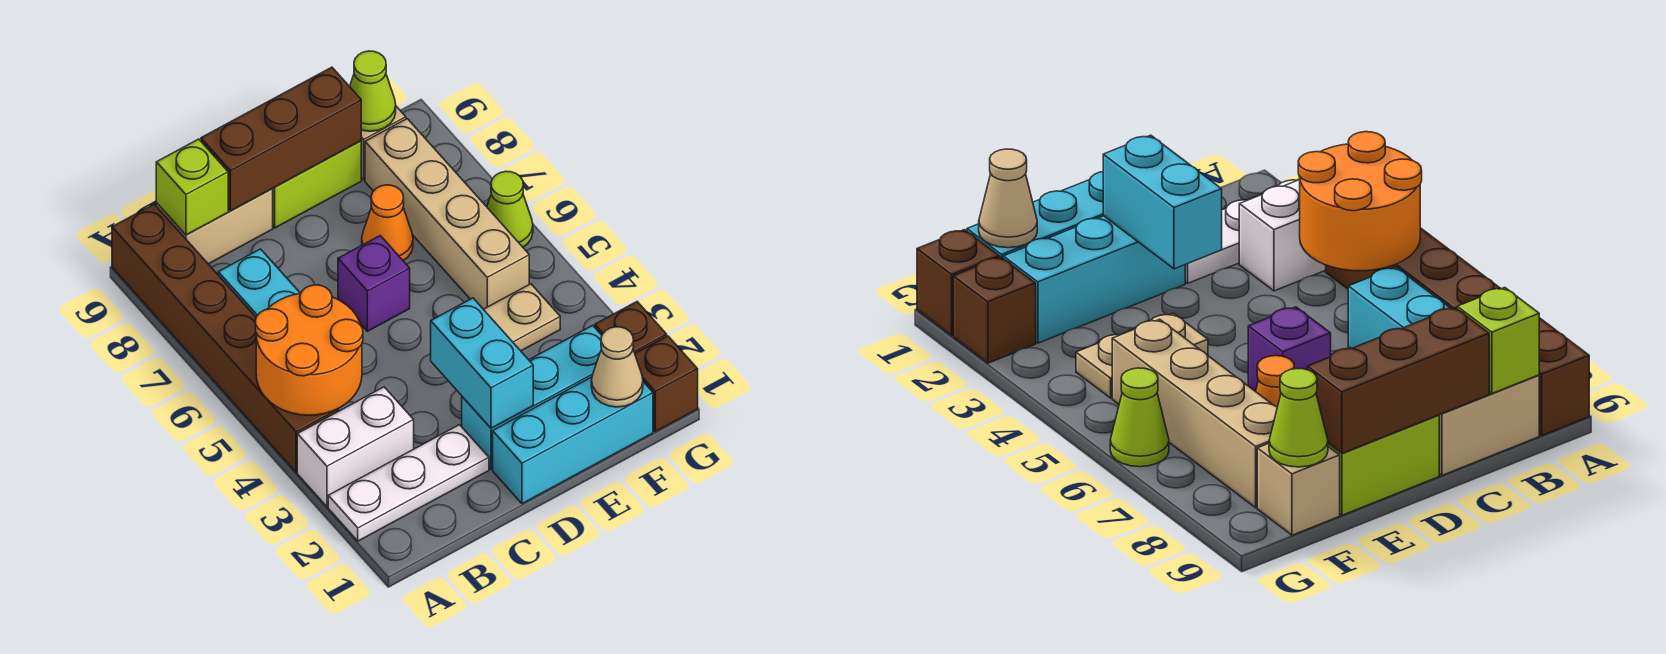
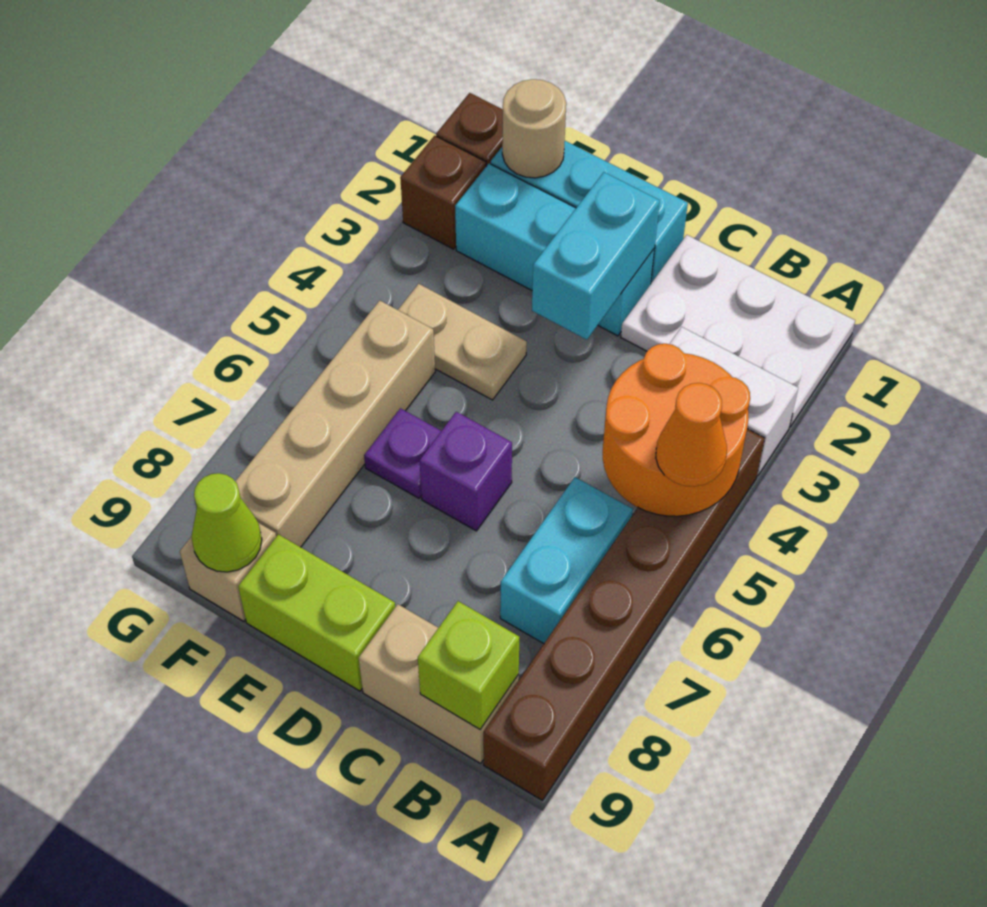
white 1x3 plate [328,425,489,541] -> white 2x3 plate [621,235,855,427]
brown 1x3 brick [201,67,361,211] -> none
none -> purple 1x1 plate [364,408,441,498]
orange 1x1 cone [362,185,413,261] -> orange 1x1 cone moved to [656,383,727,487]
tan 1x1 cone [591,327,643,407] -> tan 1x1 round brick [502,79,566,178]
lime 1x1 cone [487,172,533,247] -> none

